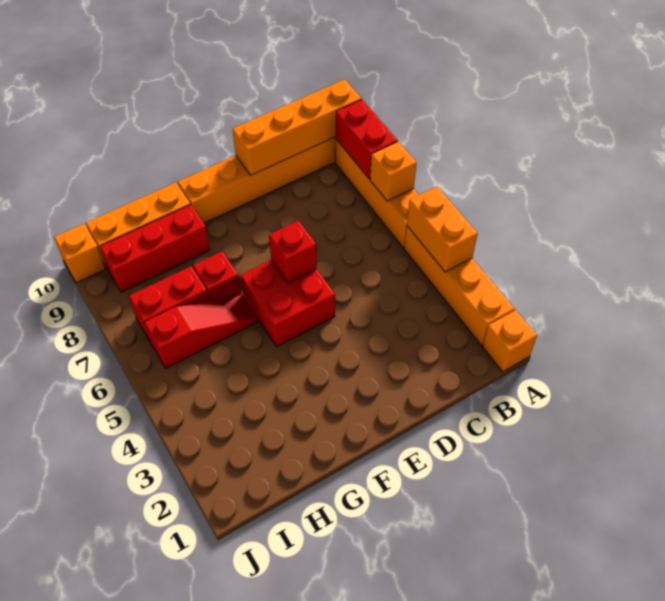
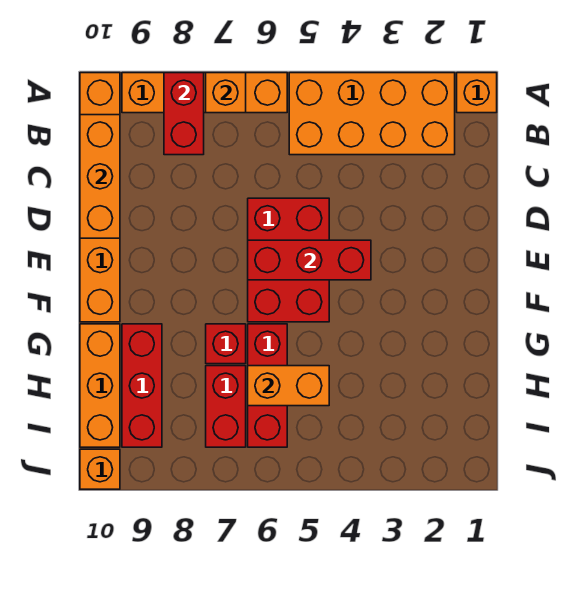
orange 1x4 brick [404,226,515,345] -> orange 2x4 brick [289,73,455,155]
orange 1x2 brick [407,186,478,272] -> orange 1x2 brick moved to [248,366,329,406]
red 1x2 brick [336,99,398,179] -> red 1x2 brick turned to [164,73,204,155]
orange 1x4 brick [232,79,361,175] -> orange 1x3 brick [80,115,120,238]
red 2x2 brick [241,260,335,347] -> red 2x3 brick [248,198,329,322]
red 1x1 brick [269,221,317,283] -> red 1x3 brick [248,240,371,280]
red 1x3 slope [144,294,258,368] -> red 1x3 brick [248,324,287,447]

